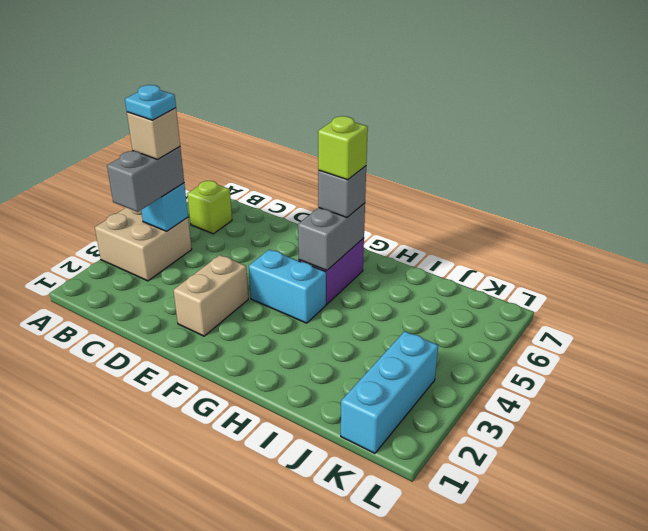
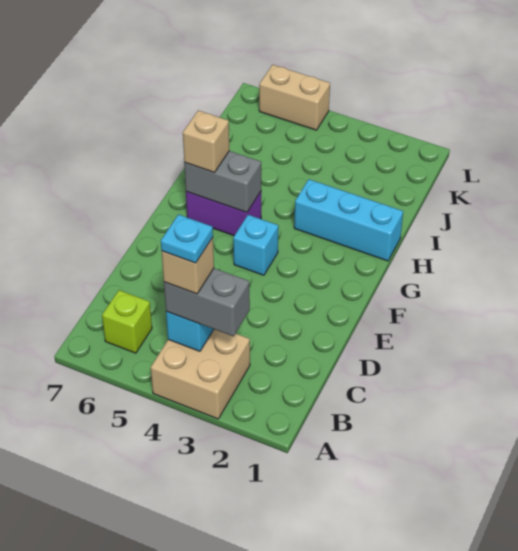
tan 1x2 brick [173,255,248,336] -> tan 1x2 brick moved to [259,65,330,130]
cyan 1x2 brick [249,249,326,323] -> cyan 1x1 brick [233,215,278,275]
grey 1x1 brick [318,166,366,217] -> tan 1x1 brick [183,110,229,172]
lime 1x1 brick [318,116,368,180] -> none
cyan 1x3 brick [341,331,438,453] -> cyan 1x3 brick moved to [294,179,403,261]

